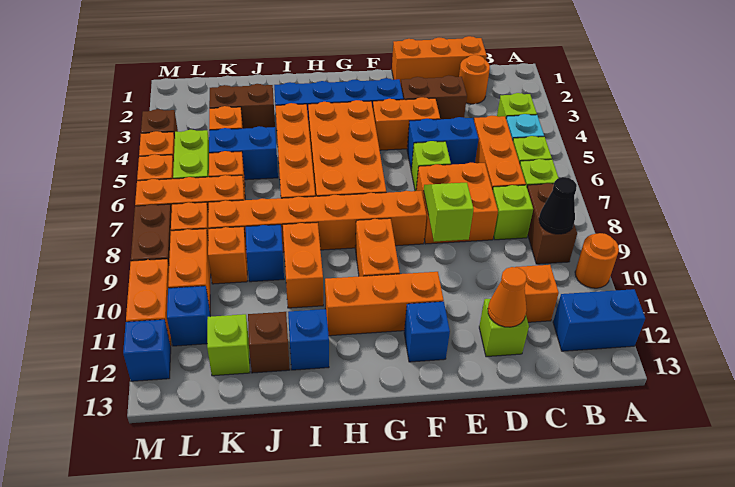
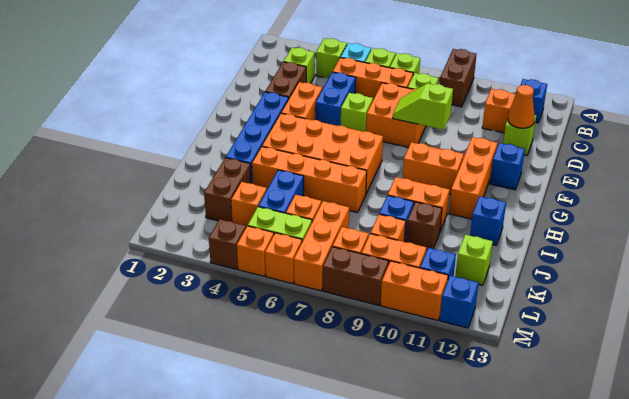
orange 1x1 round brick [575,233,619,288] -> none
blue 1x2 brick [553,289,645,351] -> blue 1x1 brick [520,79,547,123]
brown 1x2 brick [527,183,577,264] -> brown 1x2 brick turned to [440,49,476,107]
black 1x1 cone [539,177,577,234] -> none
orange 1x3 brick [392,36,487,84] -> none
orange 1x1 round brick [459,55,490,104] -> none
none -> lime 1x1 brick [283,48,315,83]
orange 1x6 brick [208,191,427,252] -> none
brown 1x1 brick [248,312,290,373] -> brown 1x1 brick moved to [406,202,442,250]

